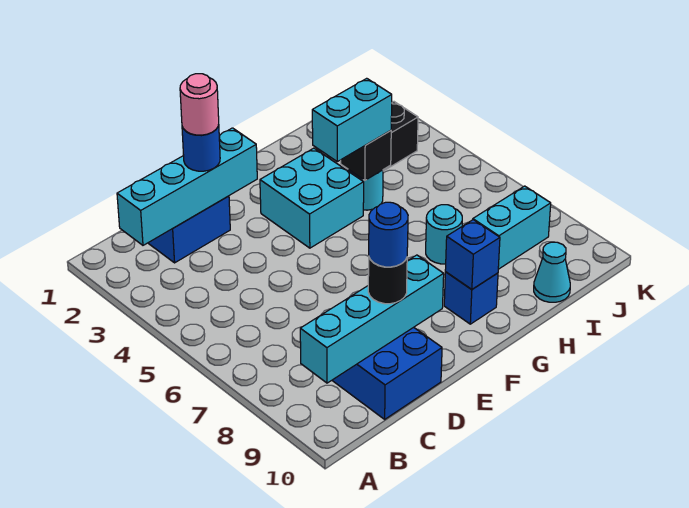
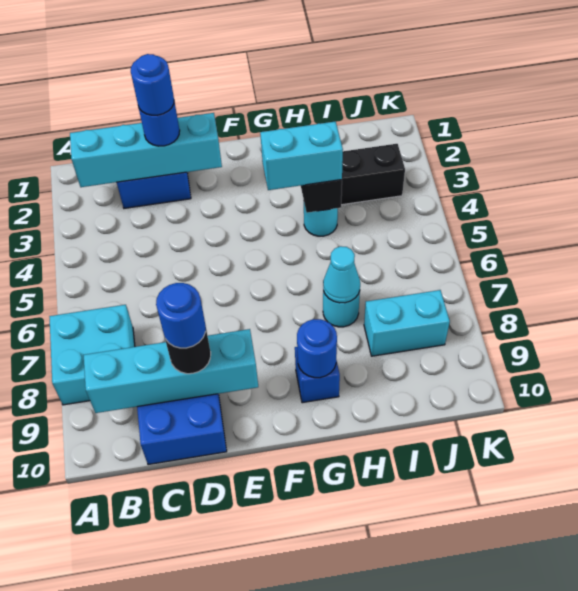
pink 1x1 round brick [180,74,219,135] -> blue 1x1 round brick [131,54,174,115]
cyan 2x2 brick [260,148,364,248] -> cyan 2x2 brick moved to [49,305,135,405]
blue 1x1 brick [445,220,500,289] -> blue 1x1 round brick [297,319,337,378]
cyan 1x1 cone [534,242,570,302] -> cyan 1x1 cone moved to [323,246,360,303]

